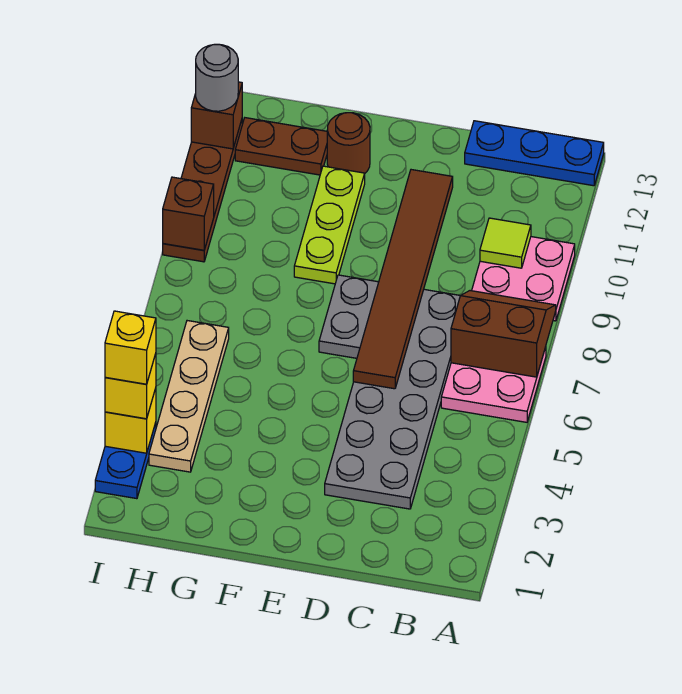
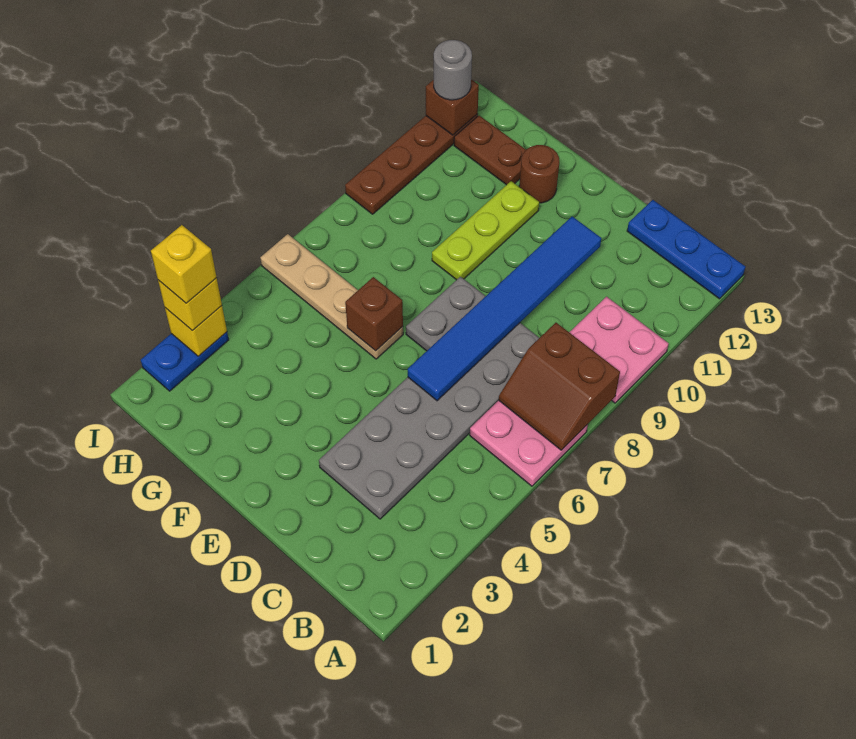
brown 2x2 slope [451,291,556,377] -> brown 2x2 slope turned to [499,323,620,450]
lime 1x1 tile [480,218,531,268] -> none
brown 1x6 tile [353,170,453,389] -> blue 1x6 tile [408,217,601,401]
tan 1x4 plate [149,321,229,472] -> tan 1x4 plate turned to [260,234,403,359]
brown 1x1 brick [163,177,214,250] -> brown 1x1 brick moved to [345,277,403,351]

